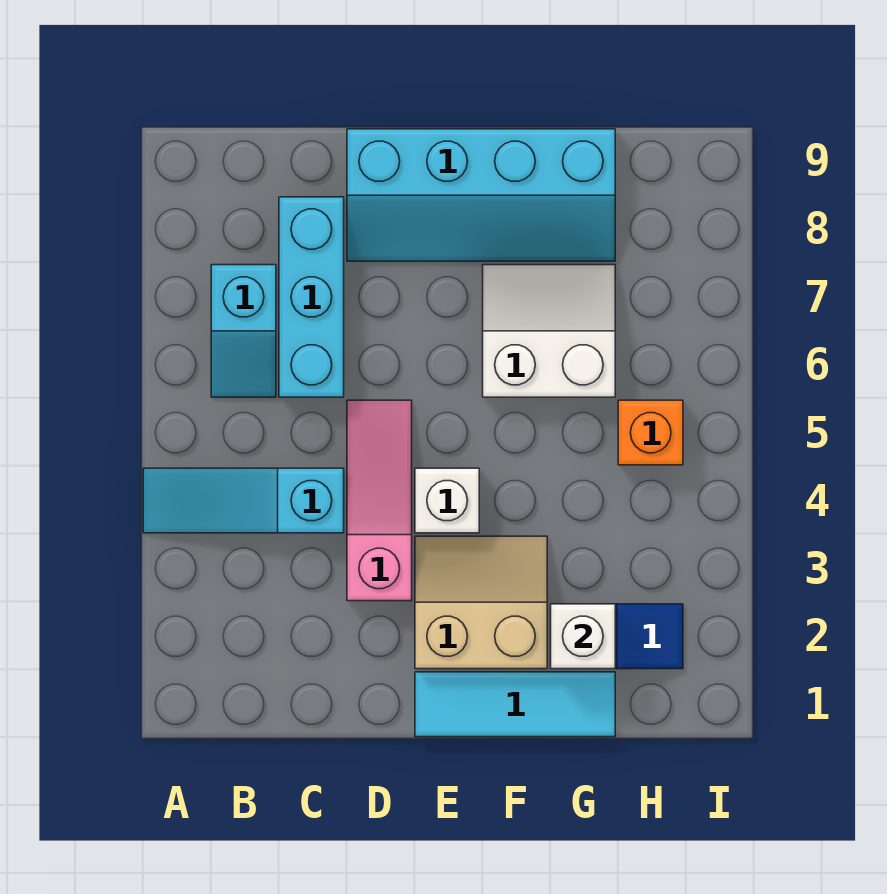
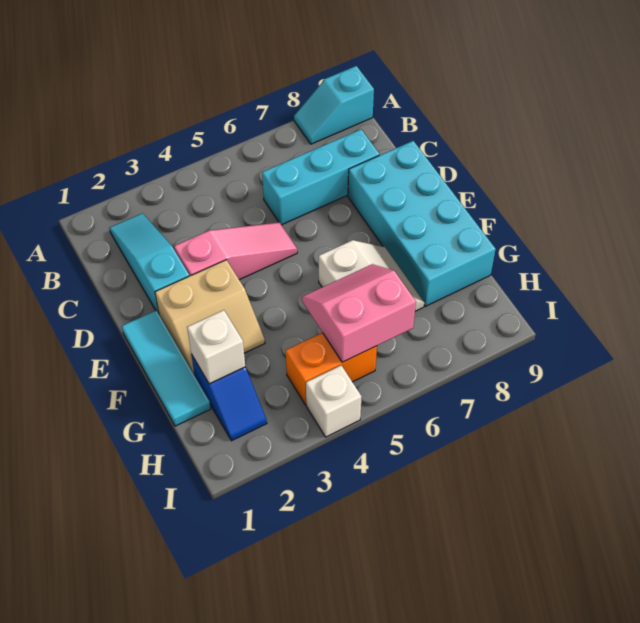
cyan 1x3 slope [143,468,344,533] -> cyan 1x3 slope moved to [109,213,189,314]
cyan 1x2 slope [211,265,276,397] -> cyan 1x2 slope moved to [294,66,374,144]
cyan 2x4 slope [347,129,615,261] -> cyan 2x4 brick [348,141,496,306]
tan 2x2 slope [415,536,547,669] -> tan 2x2 slope turned to [155,260,265,374]
white 1x1 brick [415,468,479,533] -> white 1x1 brick moved to [306,365,362,437]
none -> pink 2x2 slope [302,264,416,362]
orange 1x1 brick [618,400,683,465] -> orange 1x2 brick [286,333,377,405]

